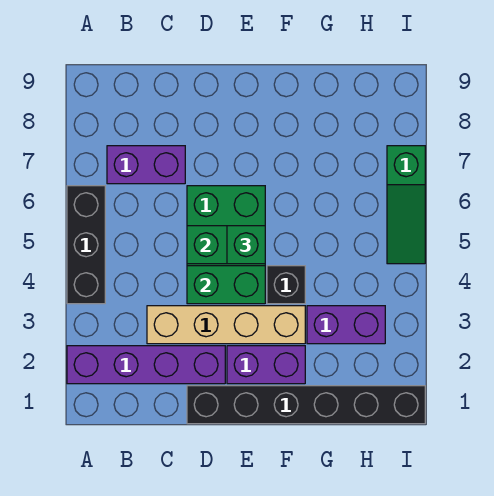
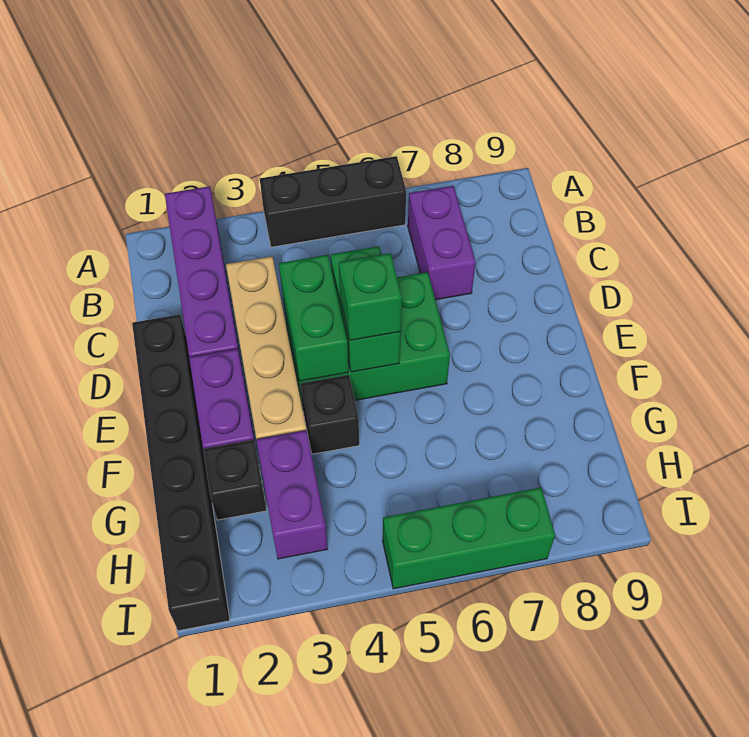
none -> black 1x1 brick [203,440,267,520]
green 1x3 slope [387,146,425,264] -> green 1x3 brick [383,488,555,589]

